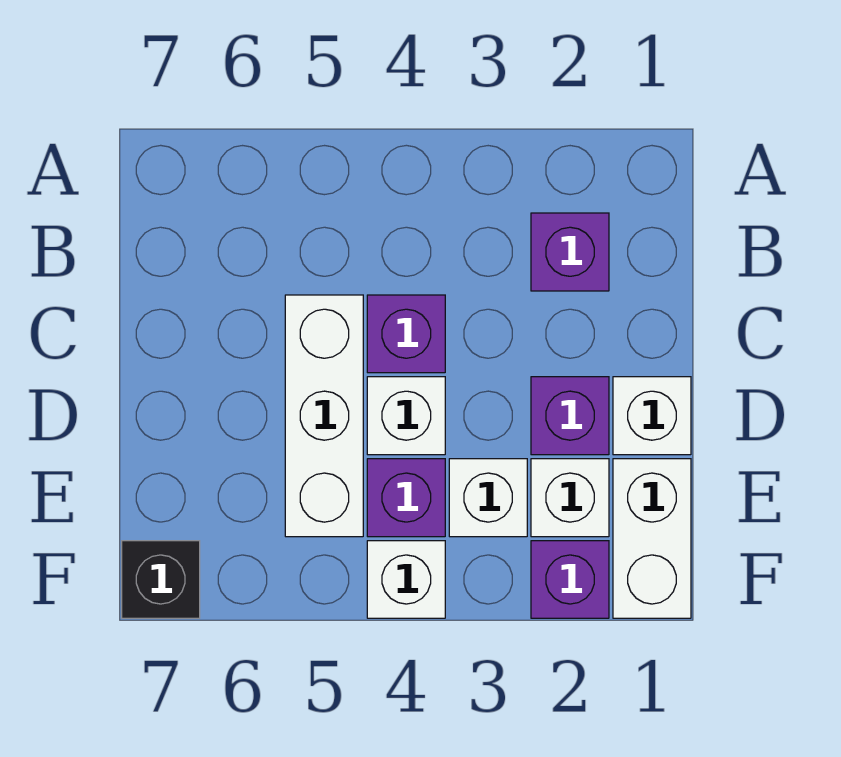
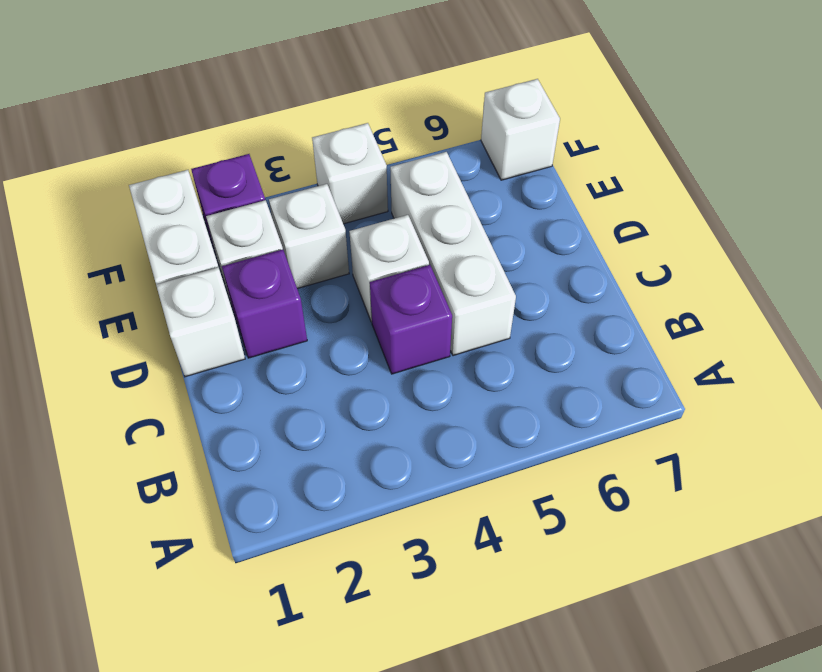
purple 1x1 brick [531,213,609,291] -> none
purple 1x1 brick [367,459,445,537] -> none
black 1x1 brick [122,541,200,618] -> white 1x1 brick [481,79,560,180]

